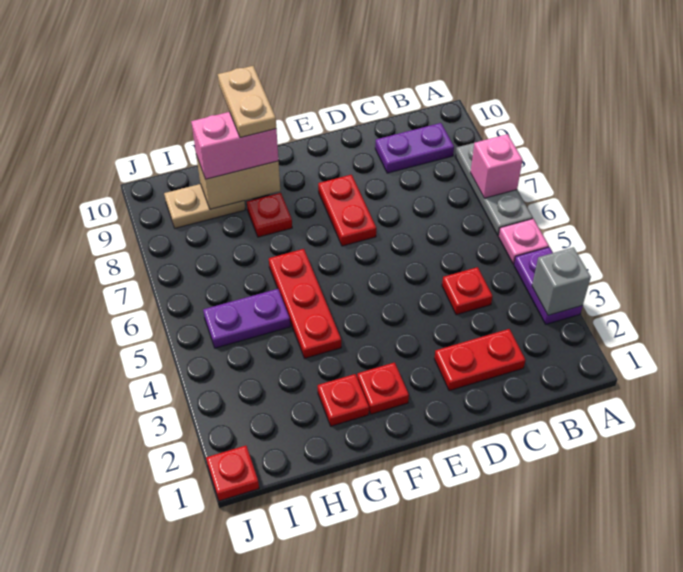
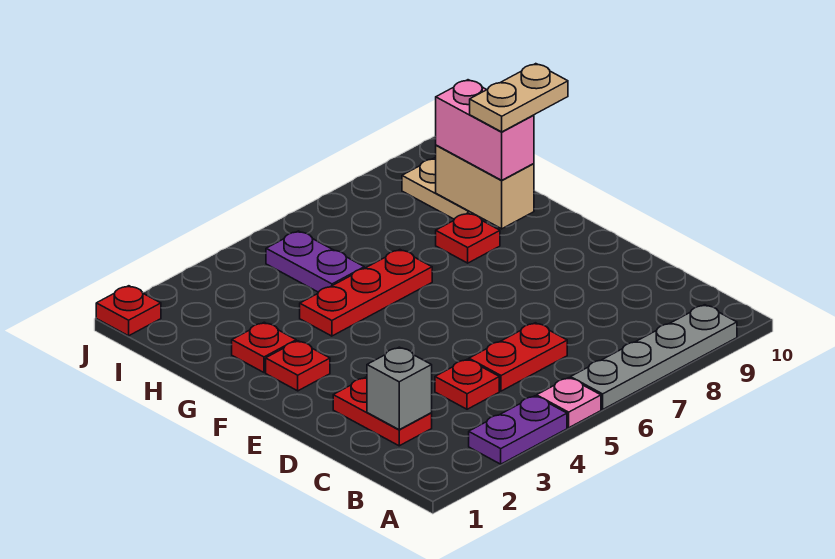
grey 1x1 brick [532,247,591,315] -> grey 1x1 brick moved to [367,347,432,430]
grey 1x3 plate [455,143,533,235] -> grey 1x4 plate [571,305,737,409]
pink 1x1 brick [471,134,522,198] -> none
purple 1x2 plate [375,123,454,173] -> none
red 1x2 plate [318,175,376,246] -> red 1x2 plate moved to [469,323,567,391]

